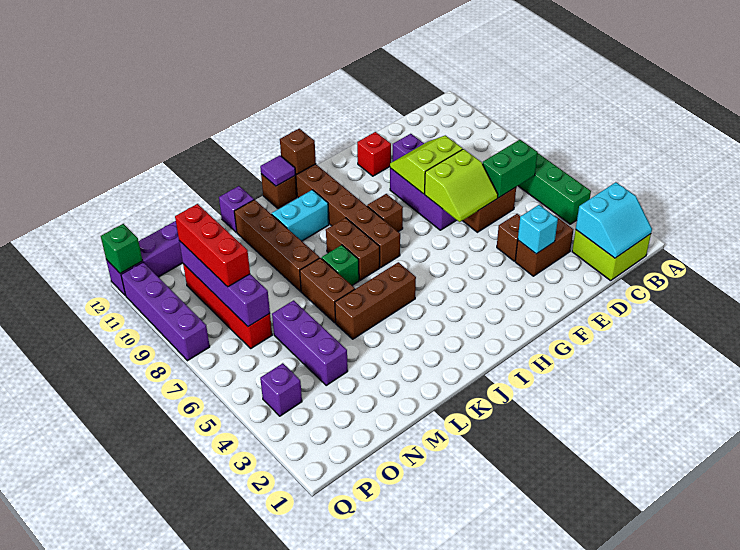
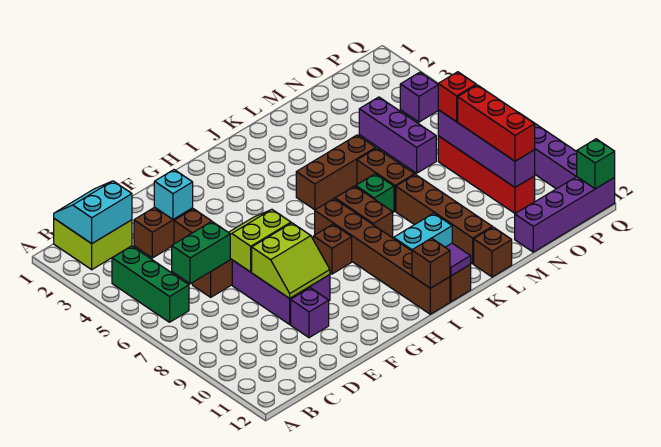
red 1x1 brick [357,132,391,176] -> red 1x1 brick moved to [438,72,476,122]
purple 1x1 brick [219,186,254,232] -> brown 1x1 brick [474,227,512,277]

